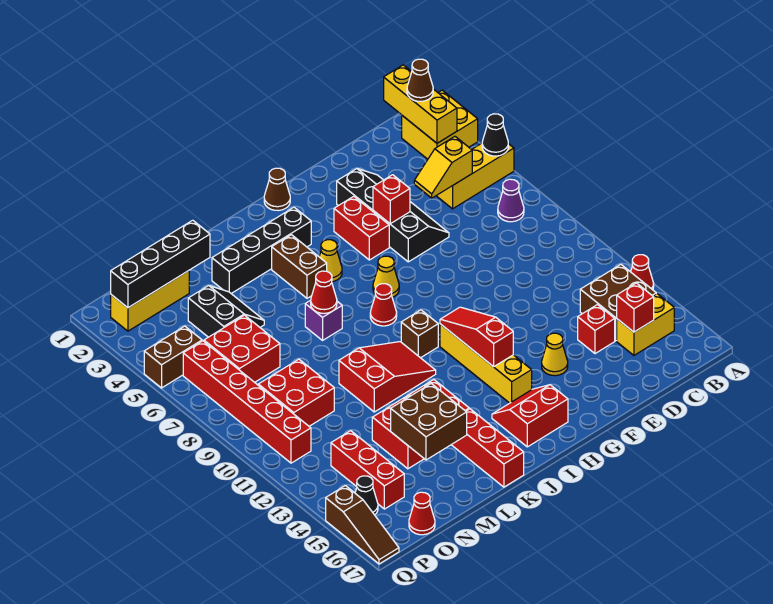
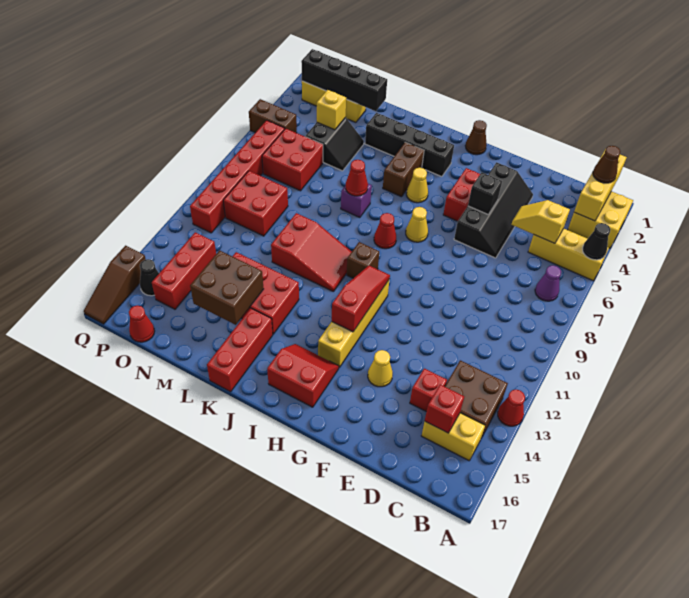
red 1x1 brick [373,175,410,224] -> black 1x1 brick [468,172,502,214]
none -> yellow 1x1 brick [317,90,346,130]

